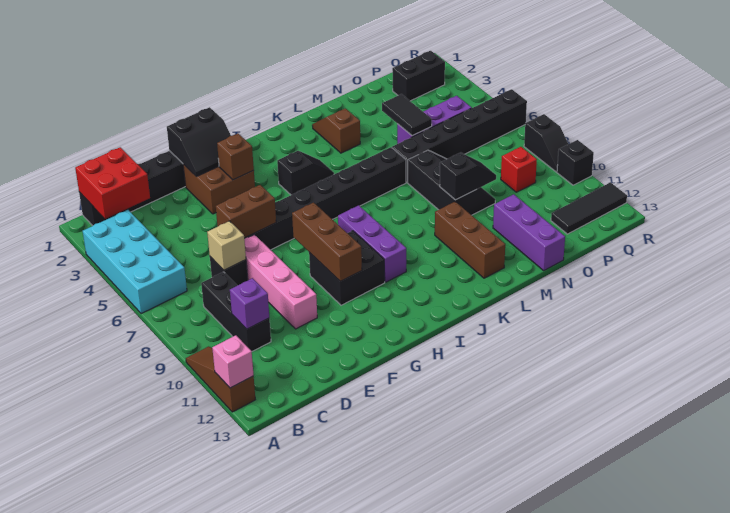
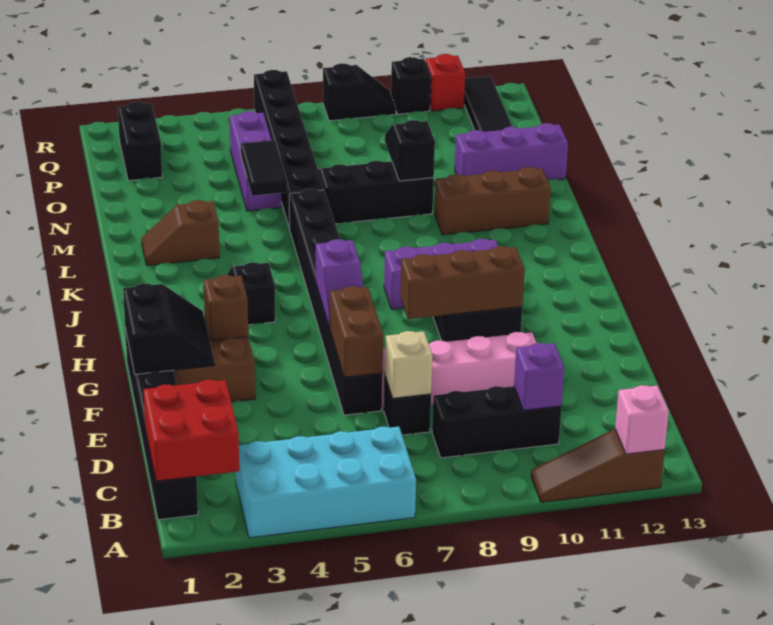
none -> purple 1x2 slope [316,239,363,328]
black 1x2 tile [382,94,432,136] -> black 1x2 tile turned to [241,140,287,196]
red 1x1 brick [501,147,537,192] -> red 1x1 brick moved to [426,54,465,111]

